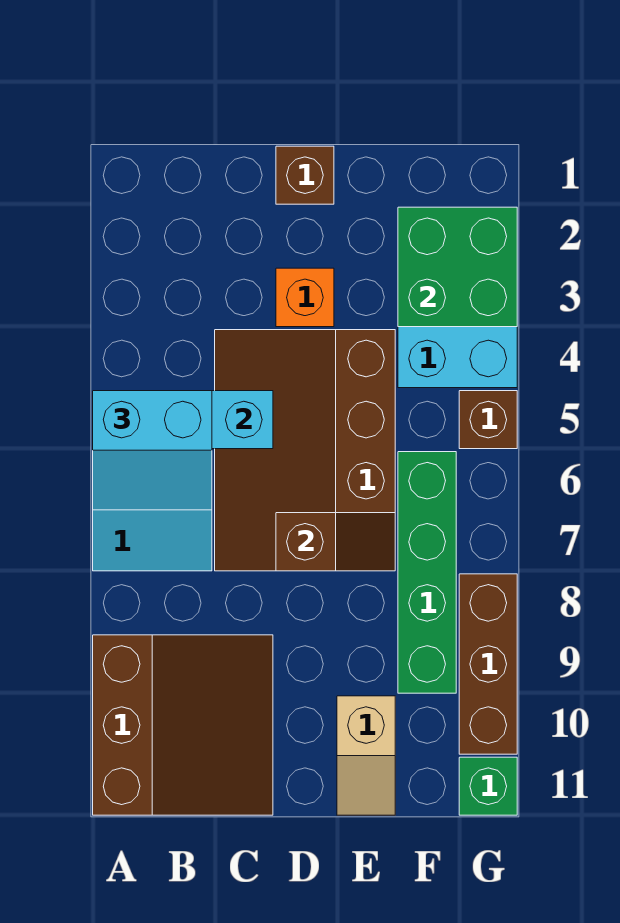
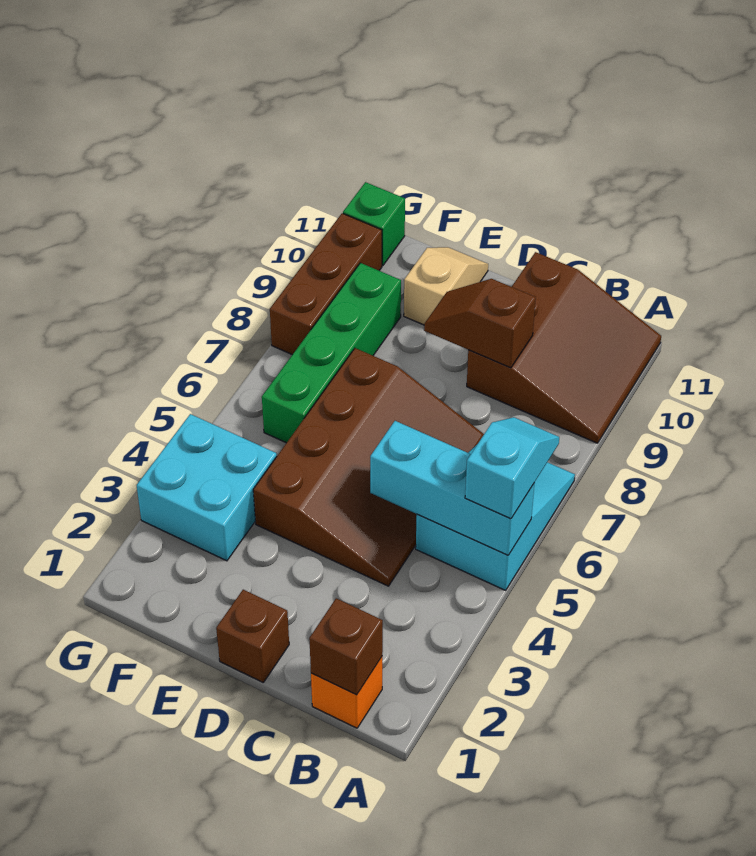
cyan 2x2 slope [93,391,212,510] -> cyan 1x2 slope [465,417,559,519]
brown 3x3 slope [93,635,273,815] -> brown 3x3 slope turned to [467,252,661,443]
orange 1x1 brick [276,268,334,327] -> orange 1x1 brick moved to [311,657,382,728]
brown 1x2 slope [276,513,395,571] -> brown 1x2 slope moved to [424,279,536,368]
green 2x2 brick [398,207,517,327] -> none
brown 1x1 brick [459,391,517,449] -> brown 1x1 brick moved to [309,598,383,695]

